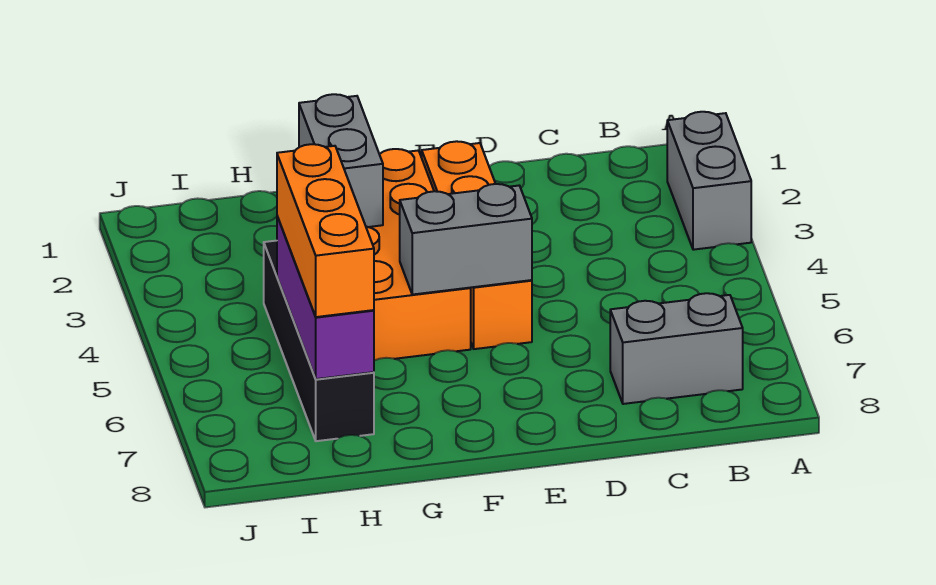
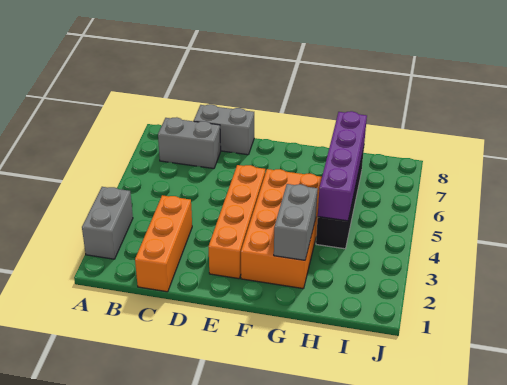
grey 1x2 brick [400,184,532,295] -> grey 1x2 brick moved to [194,104,254,155]
purple 1x3 brick [277,216,374,379] -> purple 1x4 brick [318,111,367,221]
orange 1x3 brick [277,144,374,317] -> orange 1x3 brick moved to [135,195,192,292]

